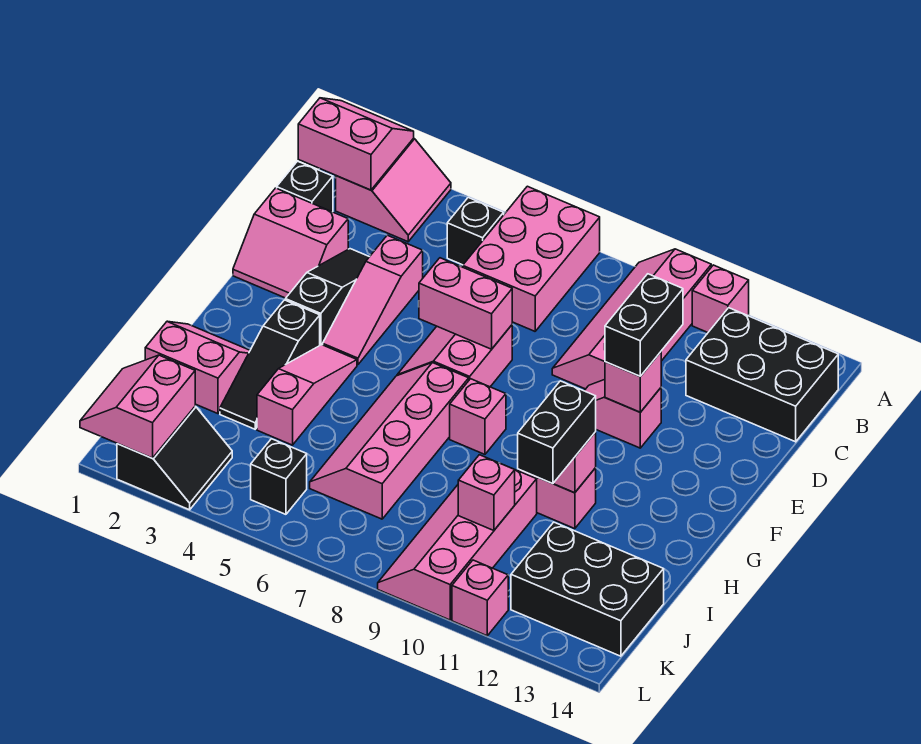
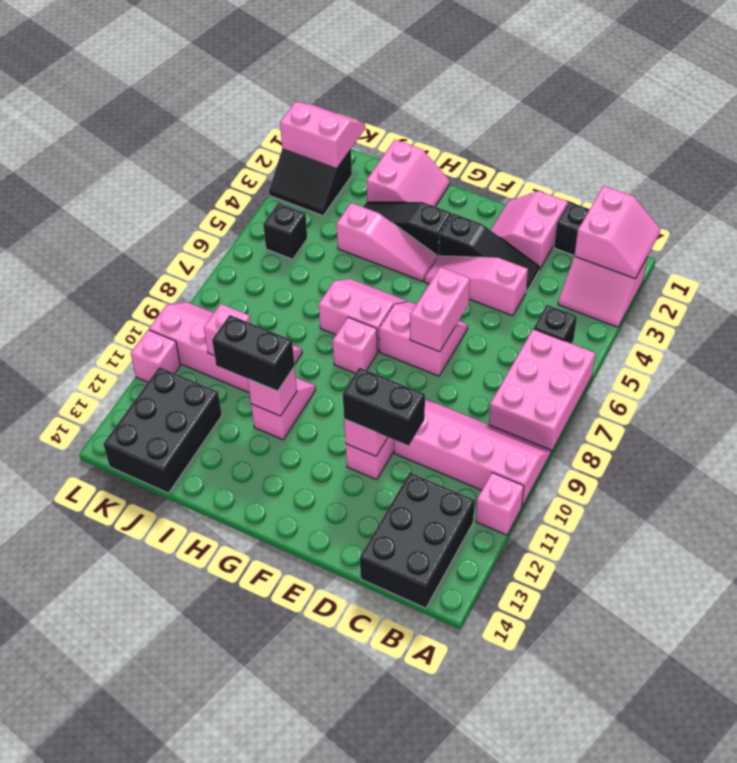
pink 2x3 brick [463,186,600,331] -> pink 2x3 brick turned to [489,329,595,452]
pink 2x4 slope [310,363,469,519] -> pink 2x2 slope [319,279,408,352]

